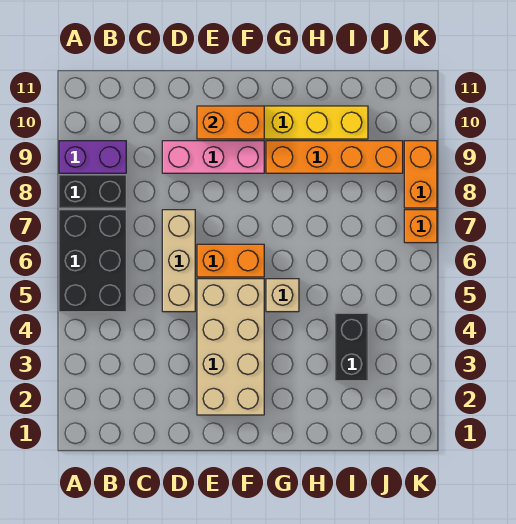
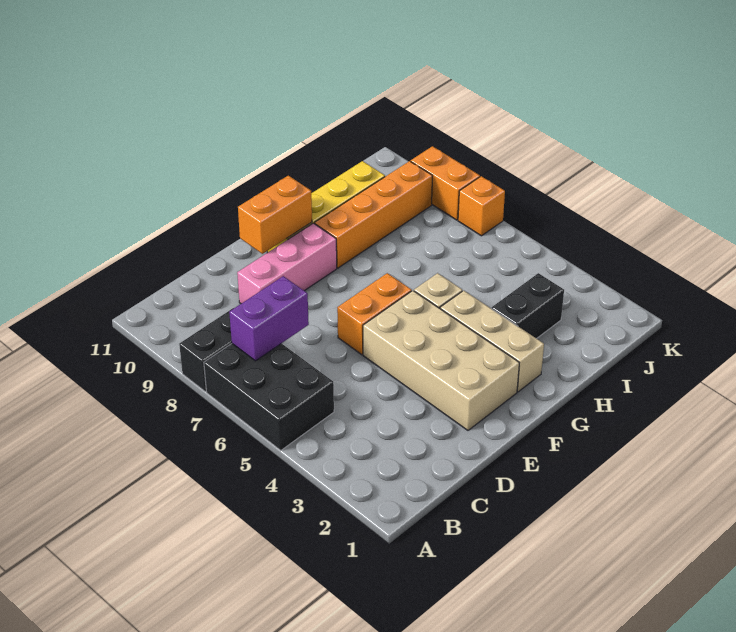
purple 1x2 brick [59,141,126,173] -> purple 1x2 brick moved to [229,276,309,361]
tan 1x3 brick [162,210,195,312] -> tan 1x3 brick moved to [440,291,544,392]
black 1x2 brick [335,313,368,381] -> black 1x2 brick turned to [492,273,564,339]

